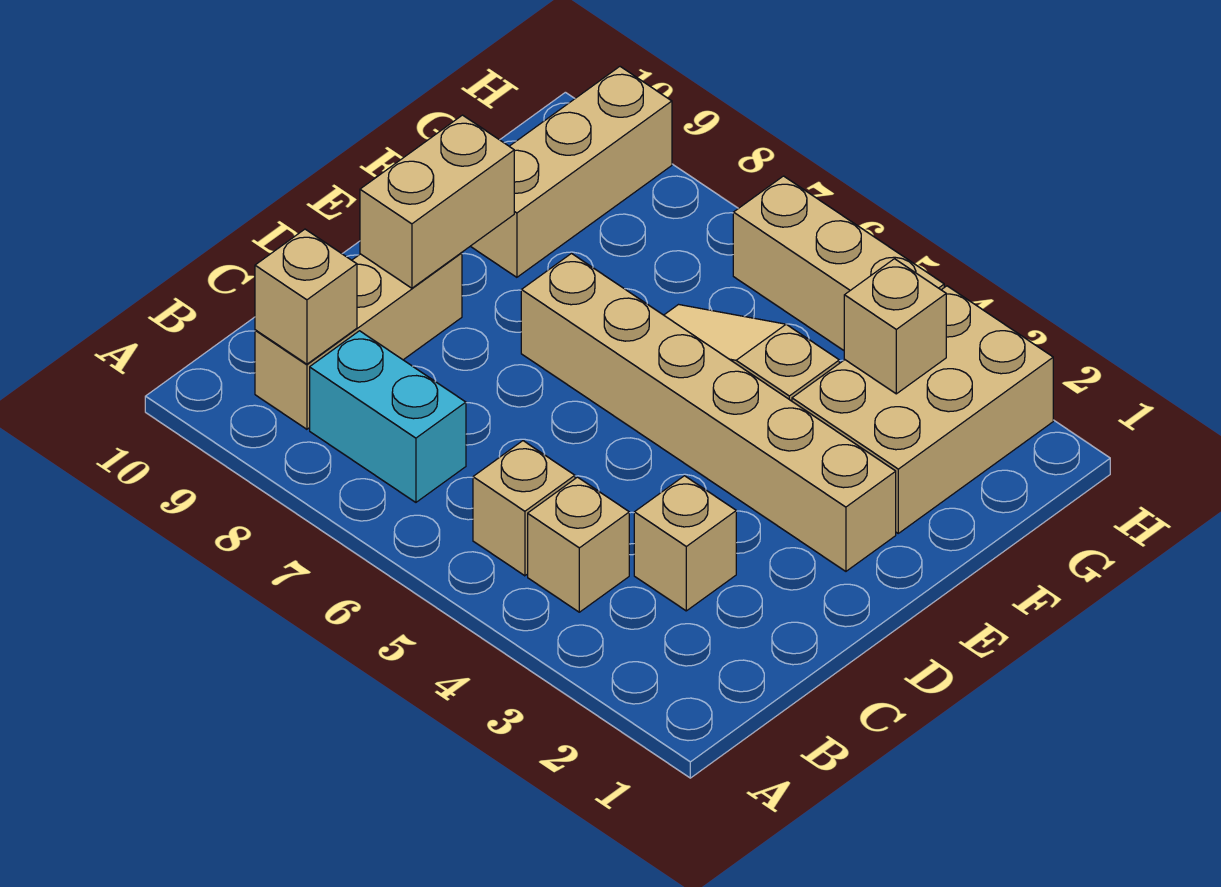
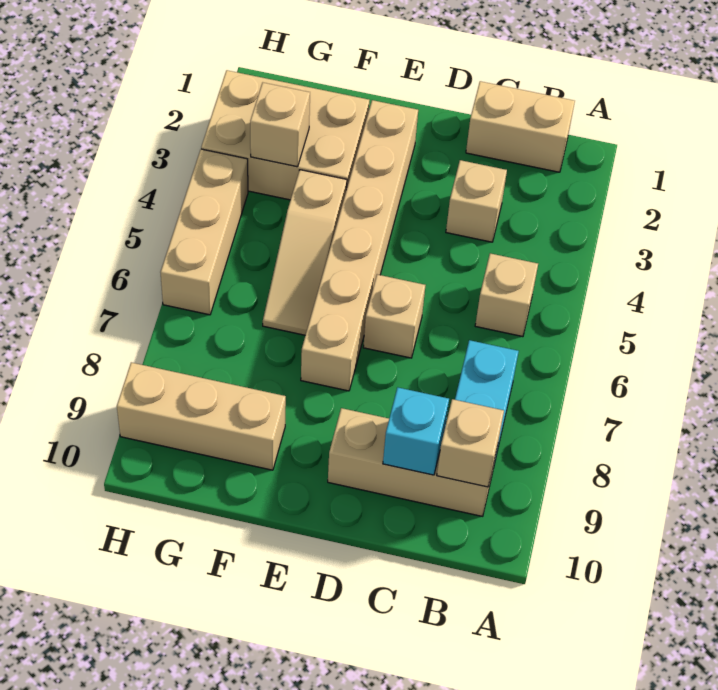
tan 1x1 brick [528,477,629,612] -> tan 1x1 brick moved to [363,275,425,358]
none -> cyan 1x1 brick [383,387,449,475]
tan 1x2 brick [360,115,514,288] -> tan 1x2 brick moved to [466,81,575,172]

